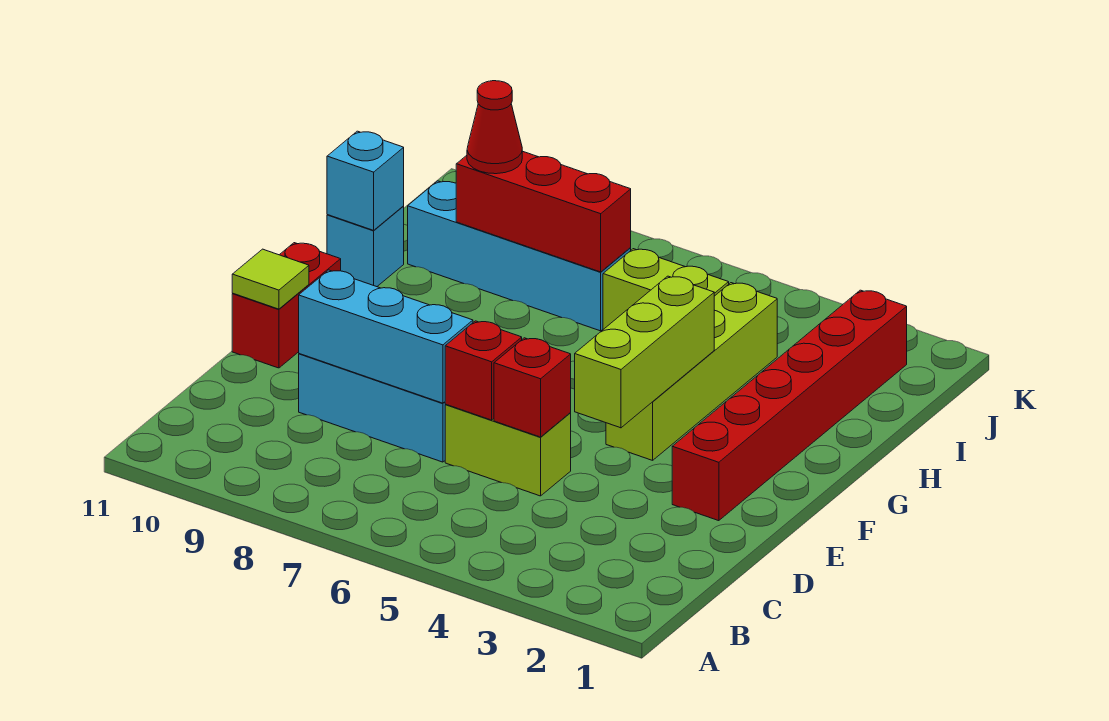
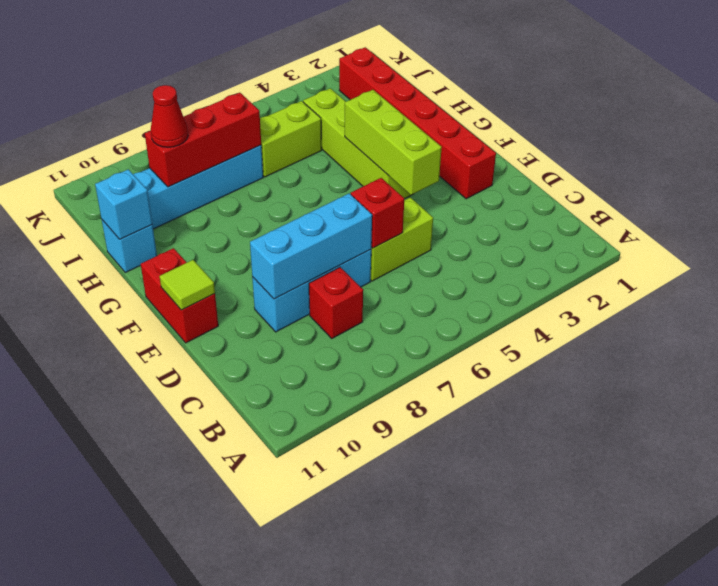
red 1x1 brick [494,338,571,437] -> red 1x1 brick moved to [309,267,363,338]

